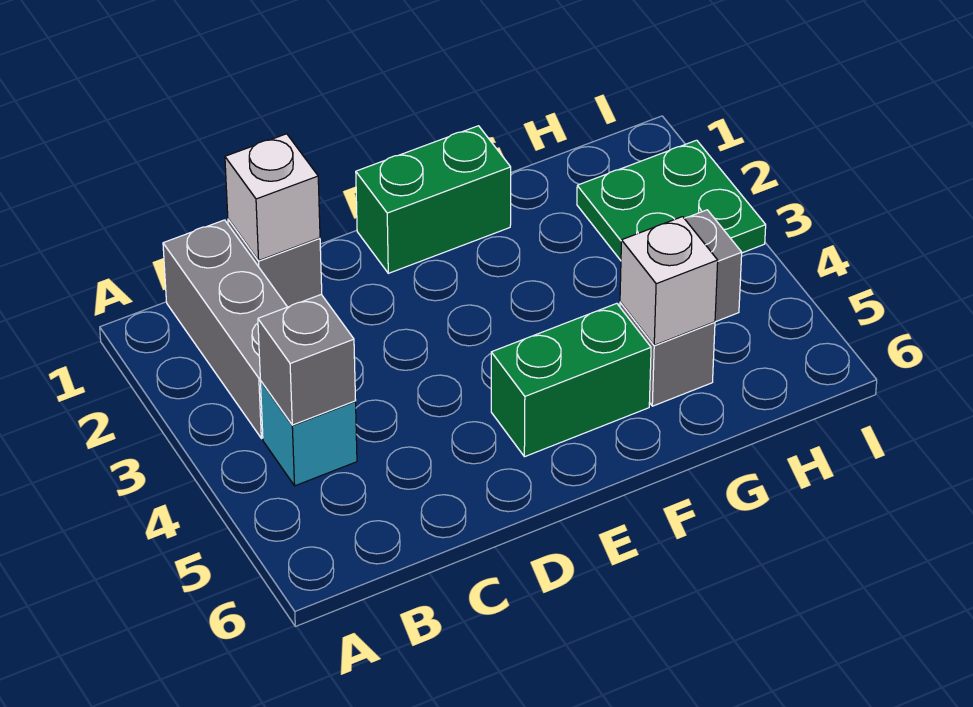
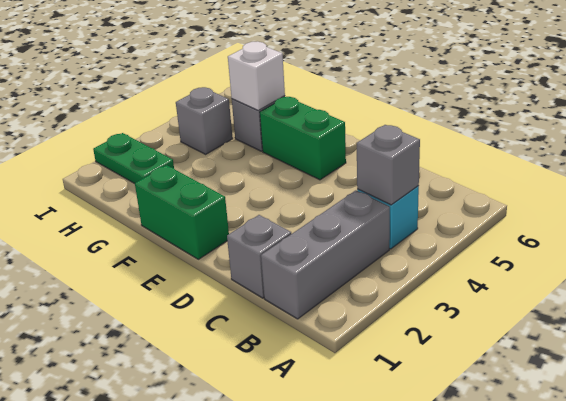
white 1x1 brick [225,134,320,261] -> none
green 2x2 plate [577,140,766,260] -> green 1x2 plate [93,133,174,184]

